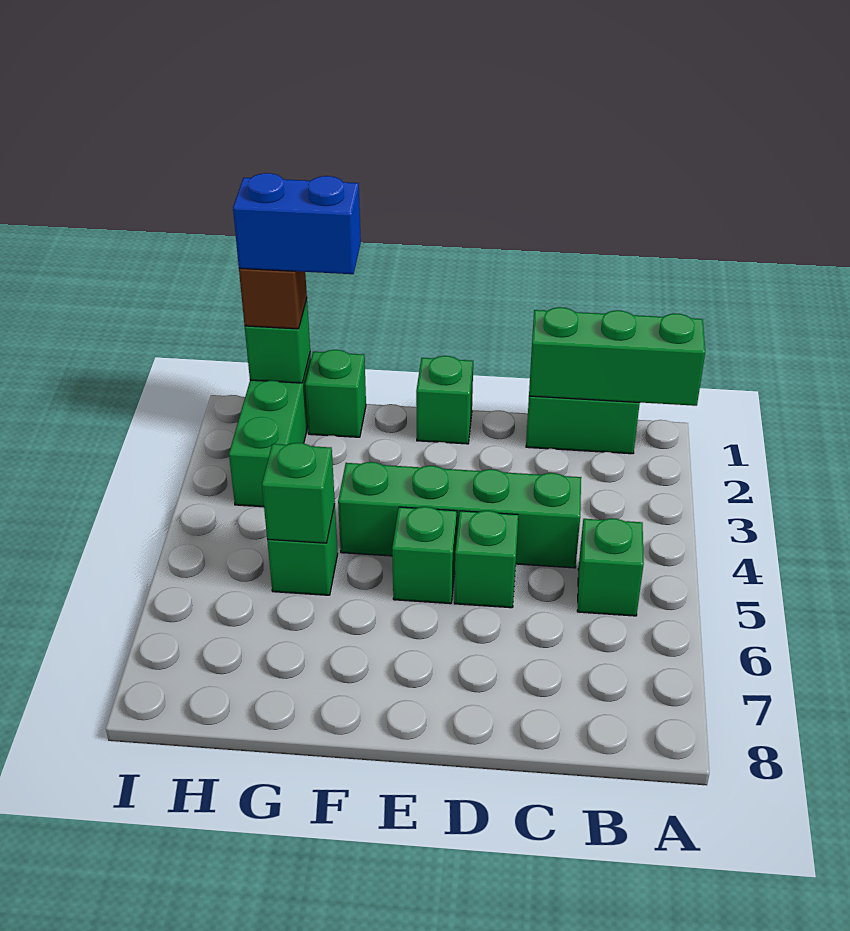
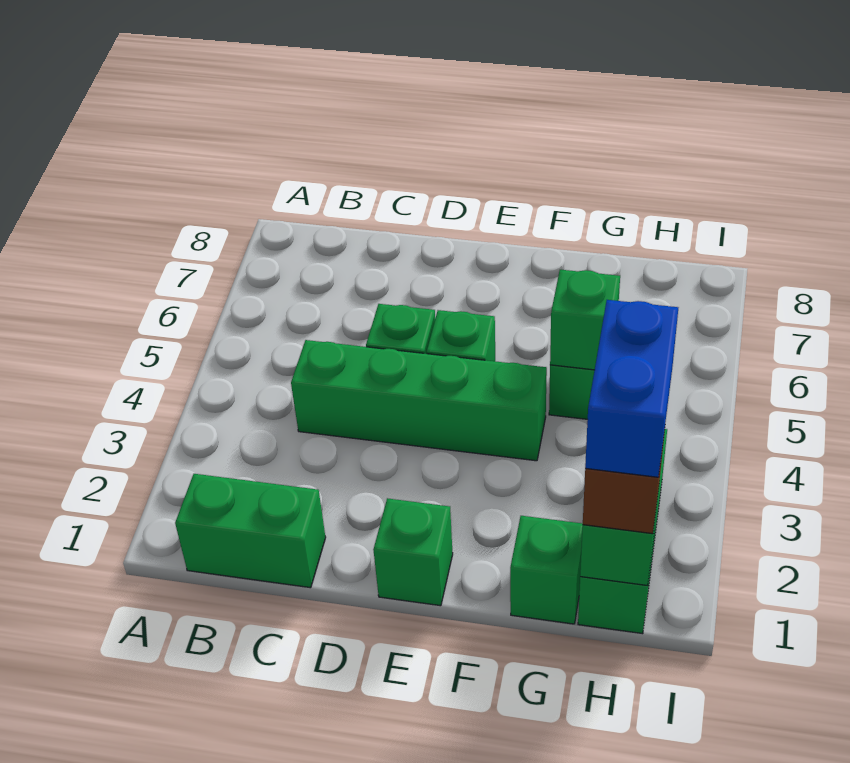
green 1x3 brick [529,307,705,406] -> none
green 1x1 brick [577,518,644,616] -> none
blue 1x2 brick [233,173,361,274] -> blue 1x2 brick turned to [585,300,678,477]

